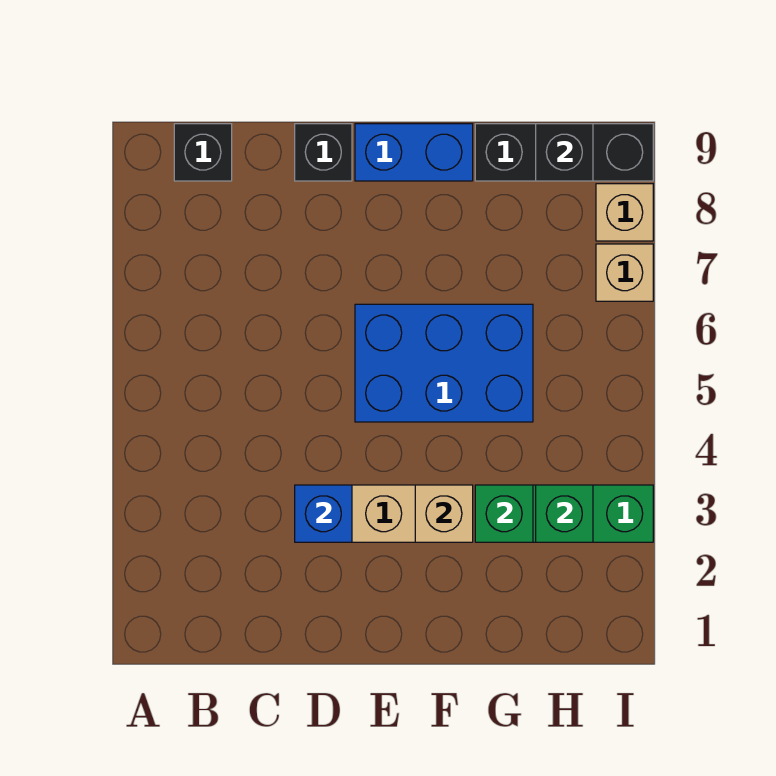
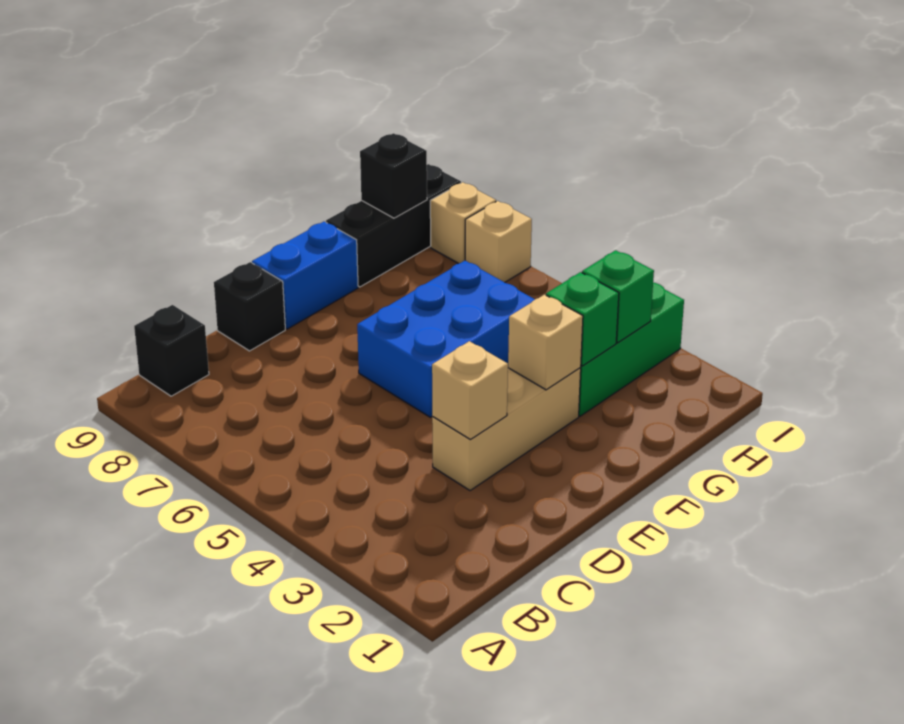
blue 1x1 brick [295,485,352,542] -> tan 1x1 brick [432,341,508,439]

